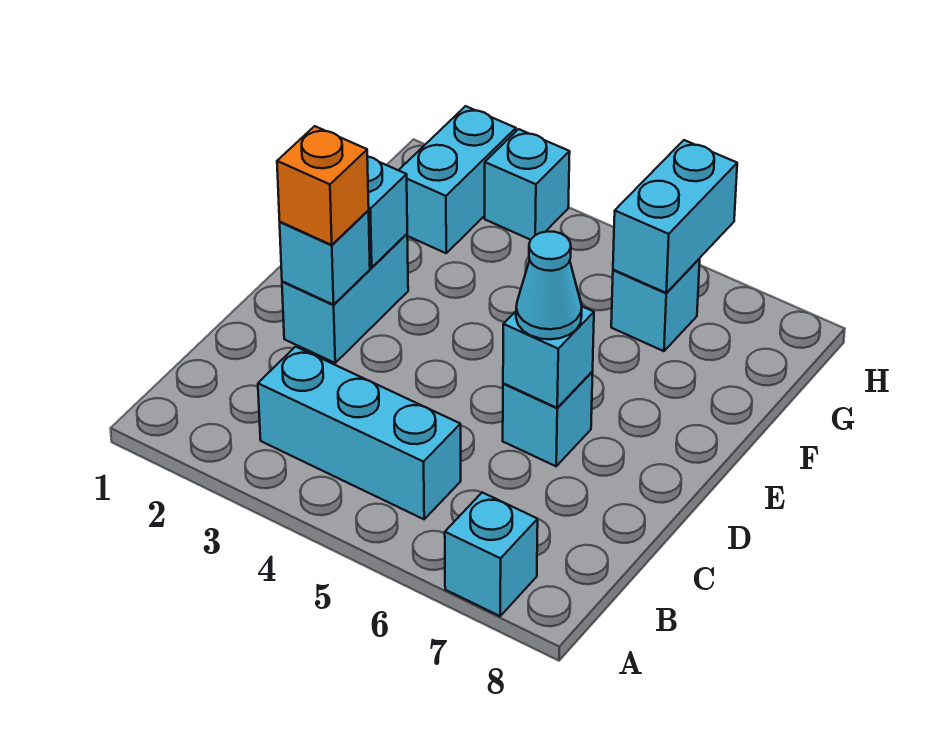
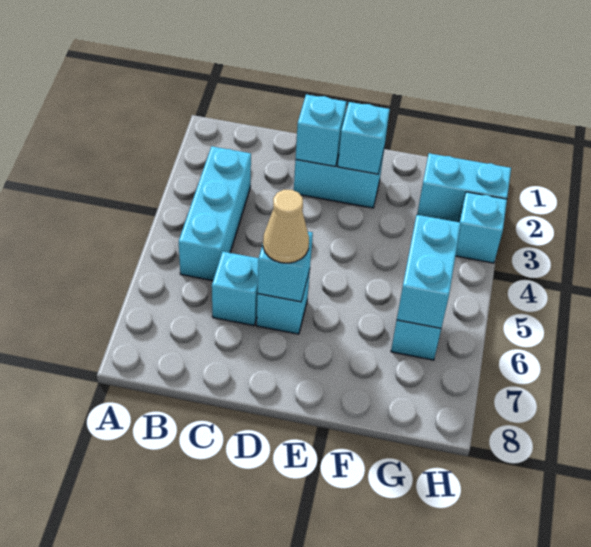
cyan 1x1 brick [445,493,538,616] -> cyan 1x1 brick moved to [212,252,258,326]
orange 1x1 brick [277,126,369,245] -> none
cyan 1x1 cone [516,231,582,339] -> tan 1x1 cone [263,190,309,263]
cyan 1x2 brick [613,140,737,293] -> cyan 1x2 brick turned to [397,215,461,328]

